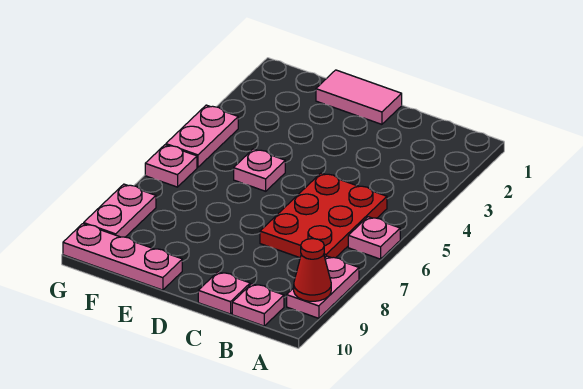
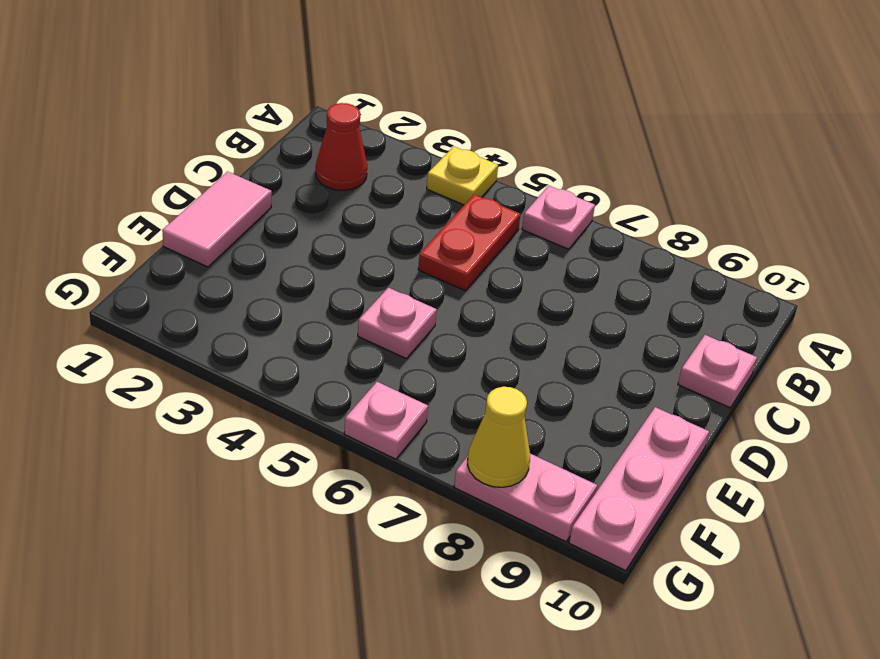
none -> yellow 1x1 plate [427,146,498,205]
pink 1x2 plate [287,256,359,318] -> none
red 1x1 cone [294,239,331,301] -> red 1x1 cone moved to [316,103,367,190]
red 2x3 plate [260,173,387,258] -> red 1x2 plate [418,194,520,291]
pink 1x1 plate [232,284,284,326] -> none
pink 1x2 plate [166,105,238,167] -> none
none -> yellow 1x1 cone [468,387,530,487]

